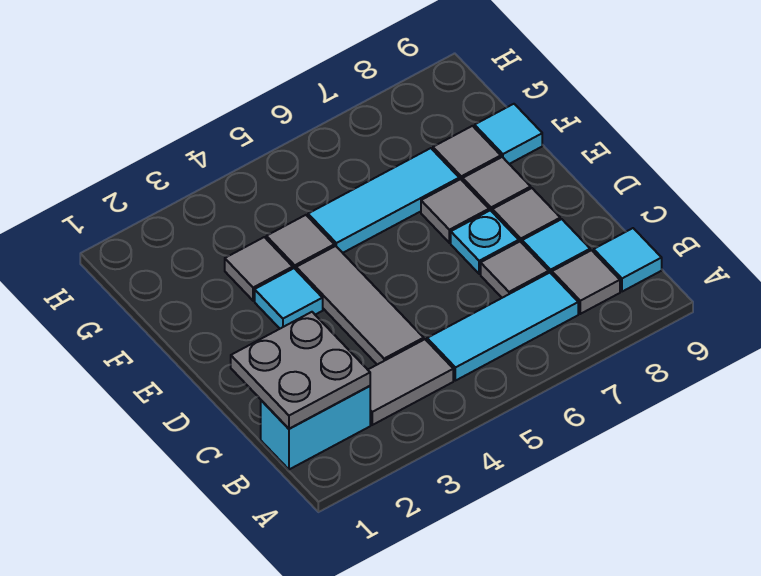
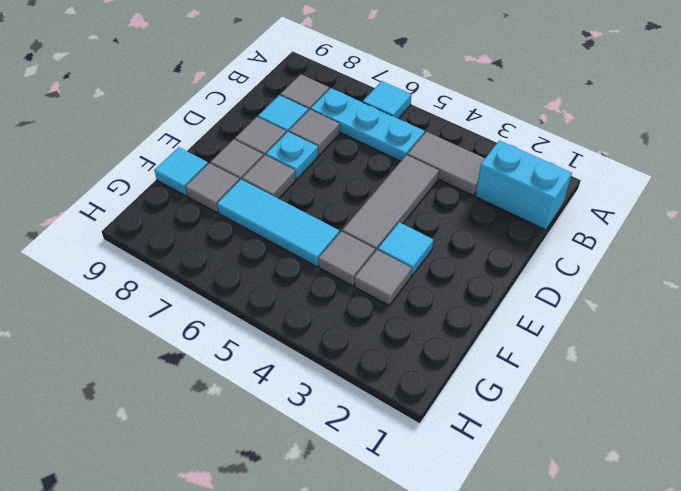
grey 2x2 plate [231,312,370,429] -> none
cyan 1x3 tile [427,273,578,381] -> cyan 1x3 plate [311,88,425,161]
cyan 1x1 tile [594,228,662,292] -> cyan 1x1 tile moved to [363,81,412,119]

